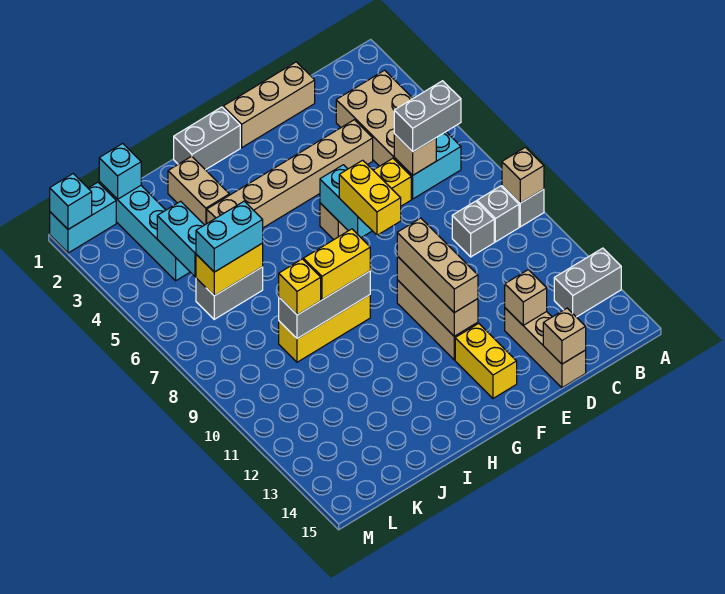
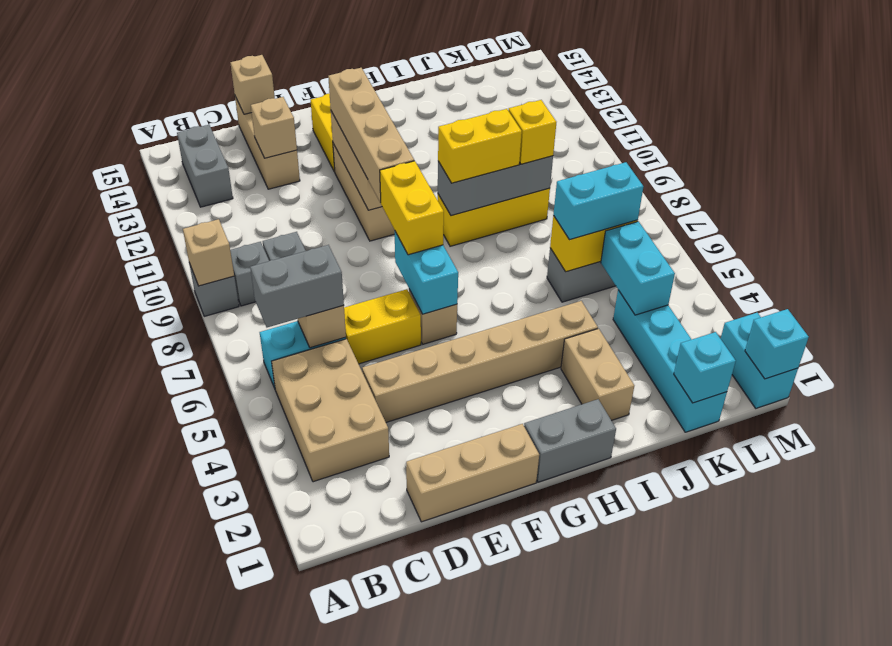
grey 1x2 brick [554,248,621,317] -> grey 1x2 brick turned to [177,125,233,207]
tan 1x3 brick [397,218,478,313] -> tan 1x4 brick [328,68,414,202]
cyan 1x2 brick [50,182,116,253] -> cyan 1x2 brick turned to [721,313,798,408]

